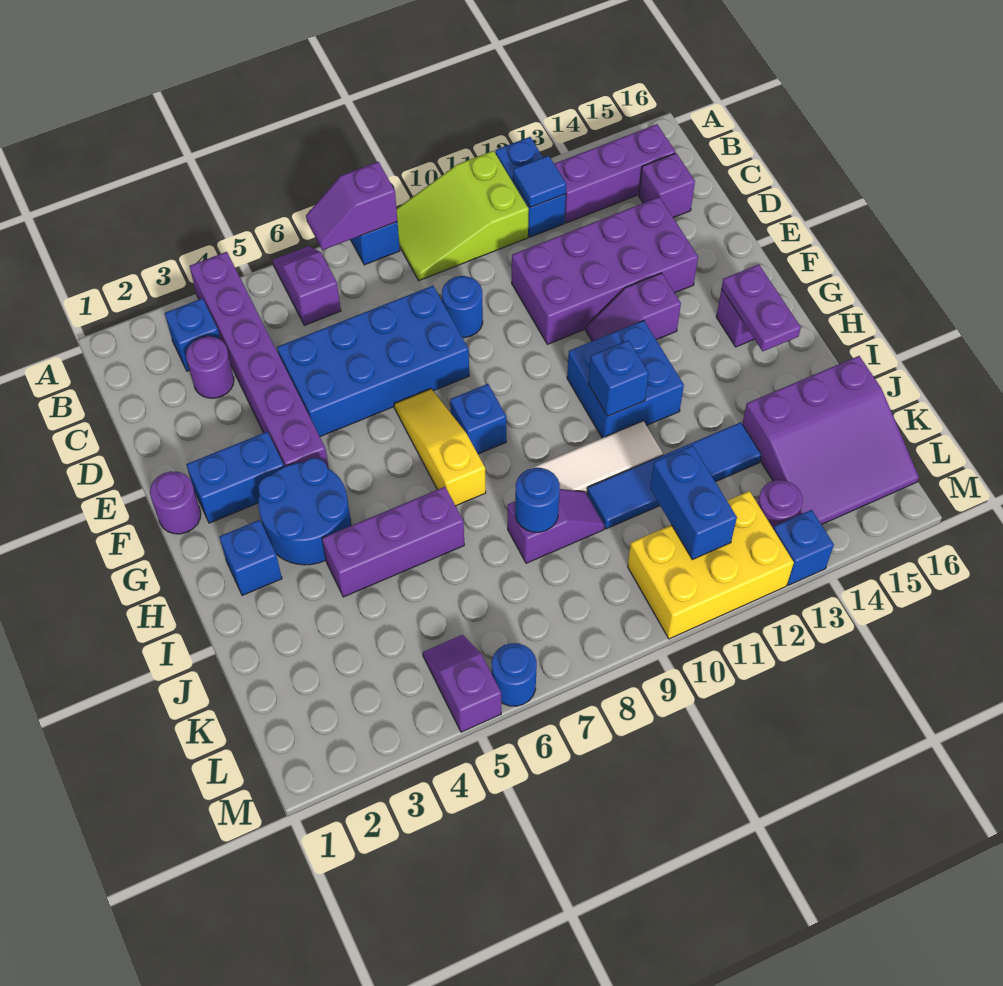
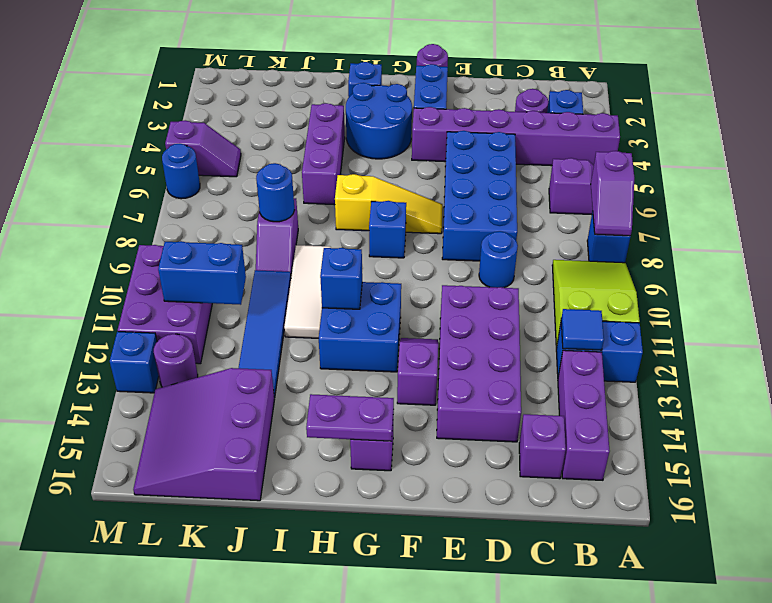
purple 1x2 slope [306,162,397,250] -> purple 1x2 slope turned to [591,151,634,236]
yellow 2x3 brick [628,491,794,639] -> purple 2x3 brick [118,245,212,364]

